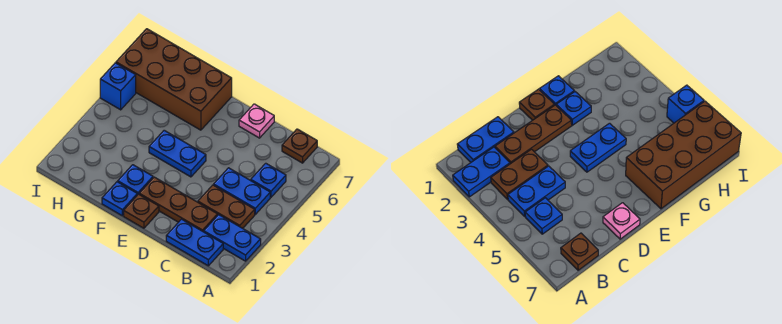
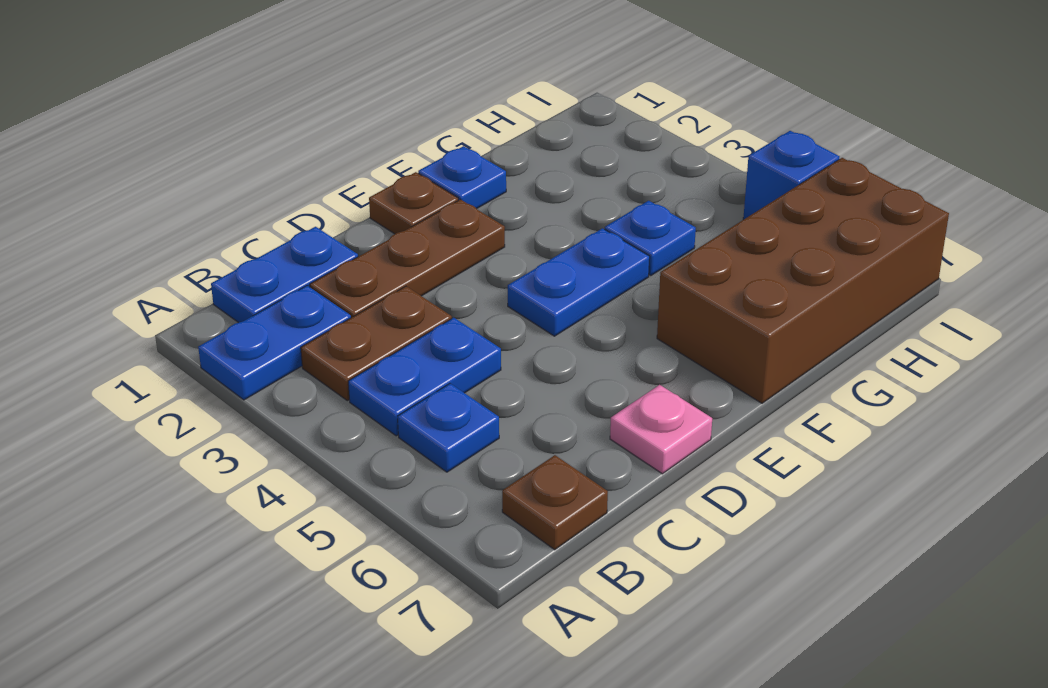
blue 1x1 plate [118,165,153,195] -> blue 1x1 plate moved to [605,201,696,276]

